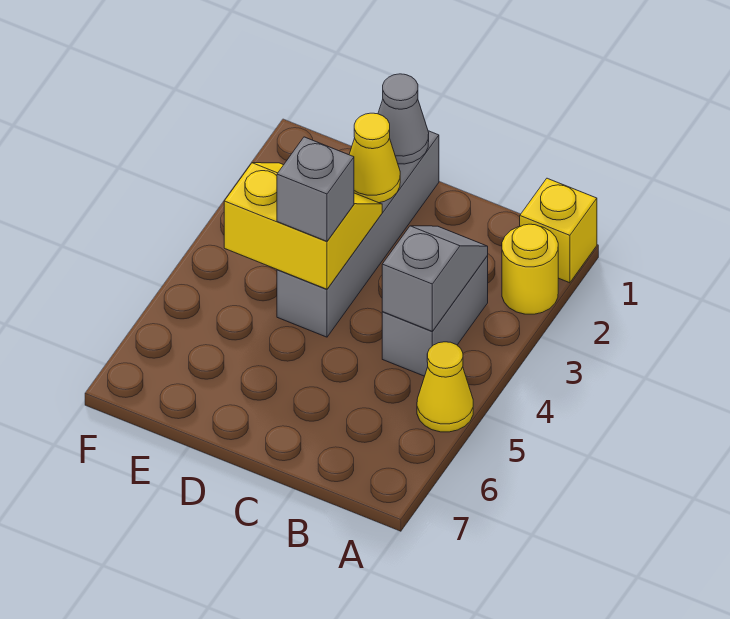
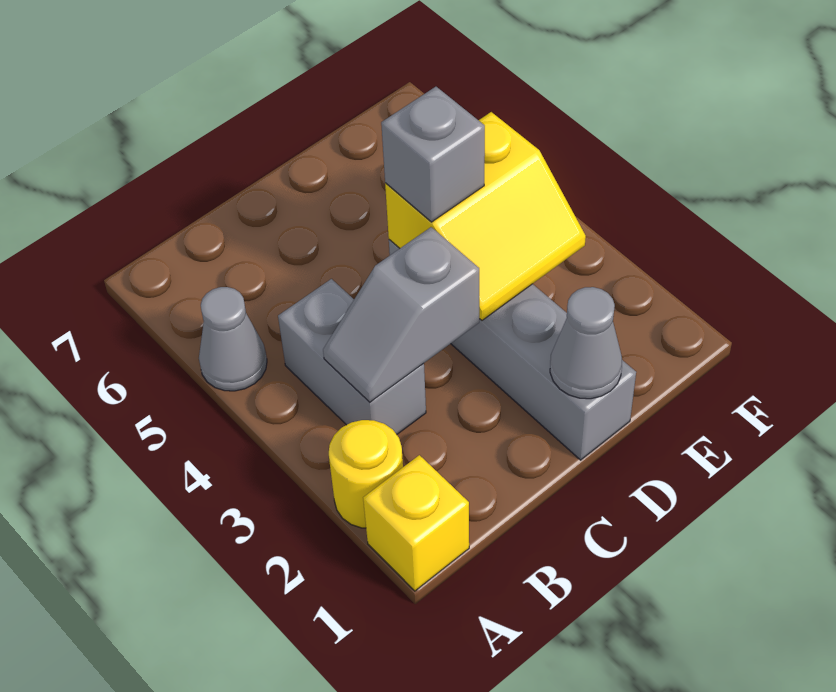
yellow 1x1 cone [417,342,473,432] -> grey 1x1 cone [199,287,267,391]
grey 1x2 slope [382,226,488,331] -> grey 1x2 slope turned to [323,227,479,402]
yellow 1x1 cone [349,113,400,203] -> none

